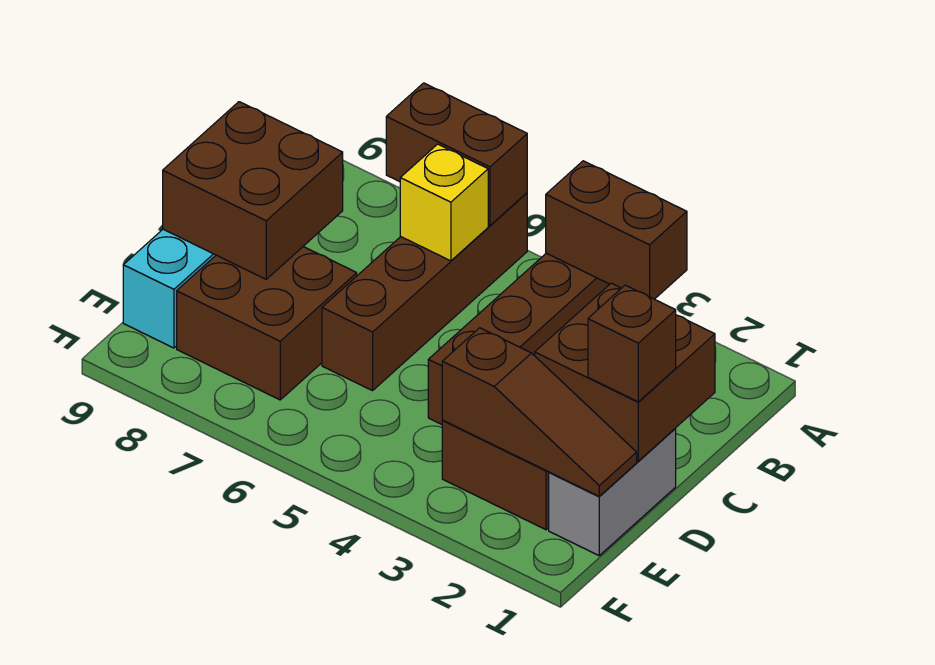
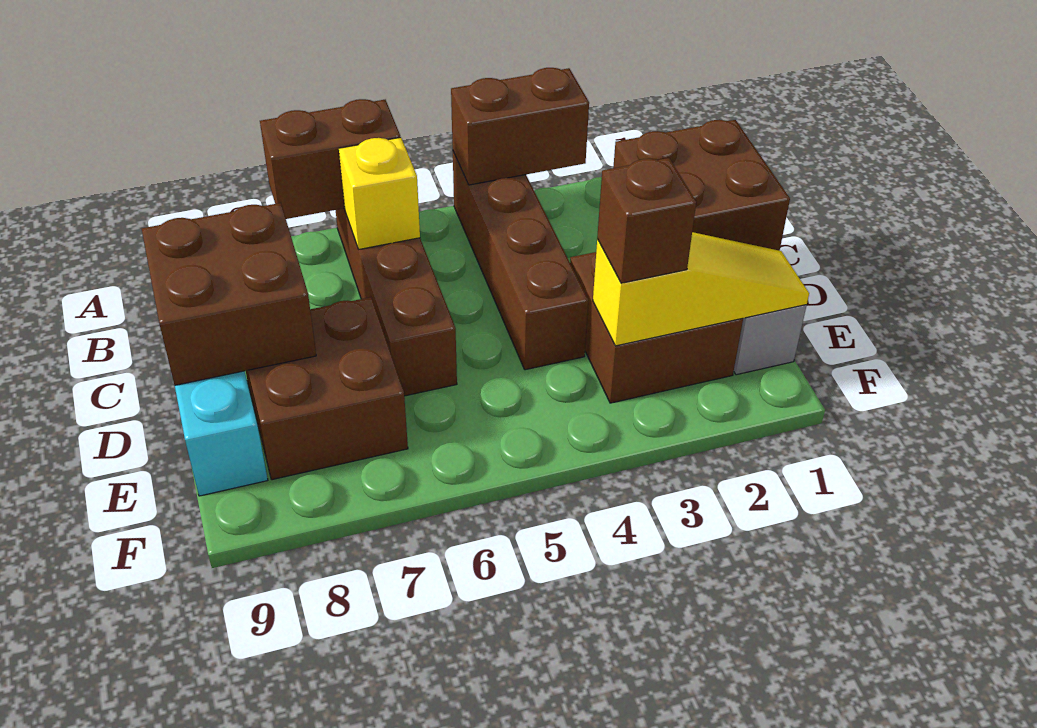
brown 1x1 brick [588,285,676,402] -> brown 1x1 brick moved to [597,158,696,283]
brown 1x3 slope [442,328,637,496] -> yellow 1x3 slope [593,232,809,346]

